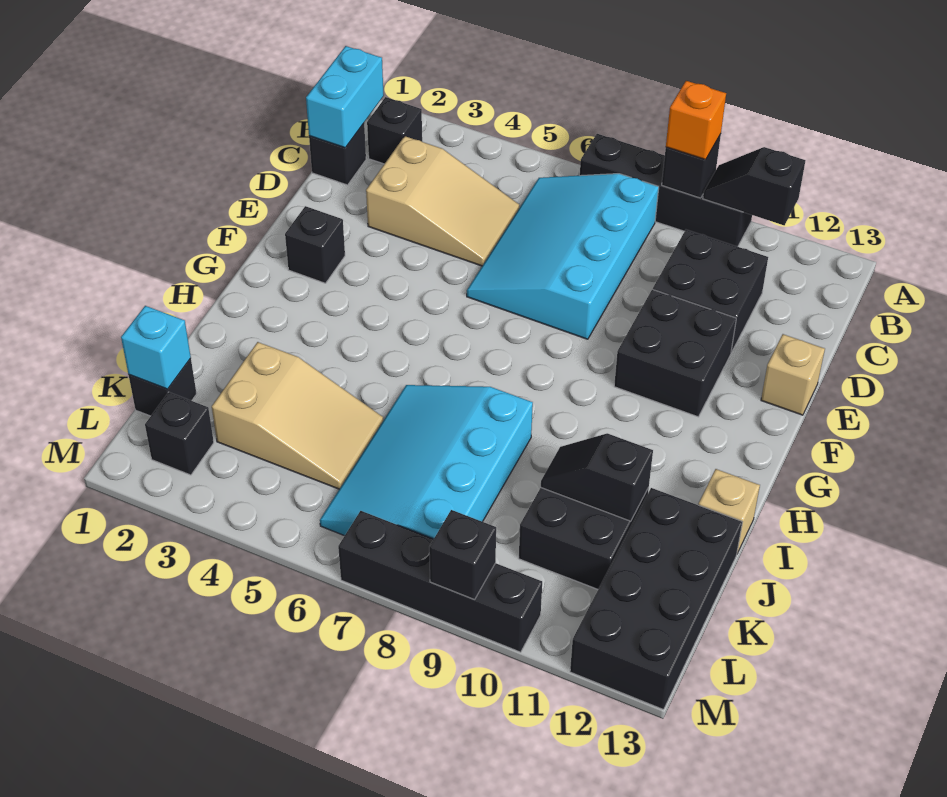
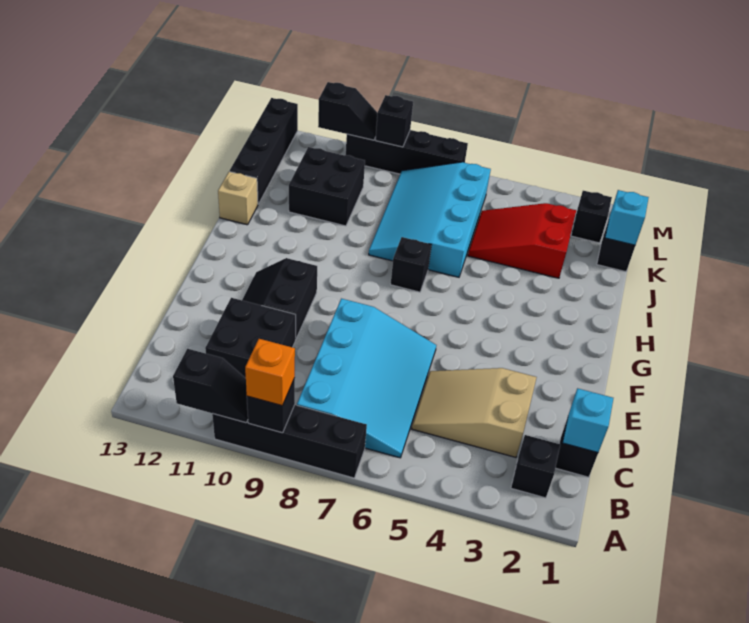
cyan 1x2 brick [306,46,384,148] -> cyan 1x1 brick [563,388,613,453]
black 2x2 brick [614,289,736,417] -> black 2x2 slope [242,258,317,339]
tan 1x1 brick [761,334,825,415] -> none
black 1x1 brick [285,206,345,283] -> black 1x1 brick moved to [391,237,431,292]
cyan 3x4 slope [320,385,533,539] -> cyan 3x4 slope turned to [369,162,491,277]
tan 2x3 slope [212,342,383,489] -> red 2x3 slope [468,203,576,278]
black 1x2 slope [541,433,653,521] -> black 1x2 slope moved to [318,82,377,140]
black 2x4 brick [570,488,742,709] -> black 1x4 brick [230,98,298,204]

